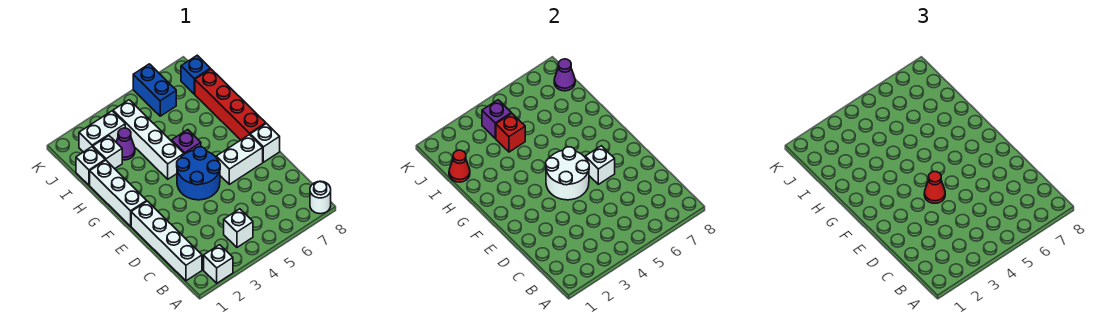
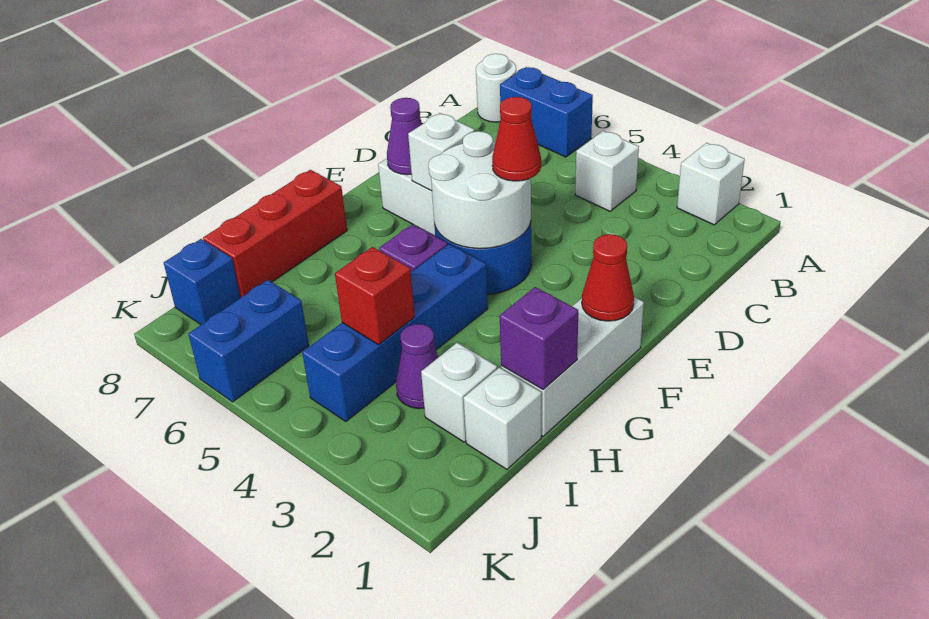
none -> blue 1x2 brick [500,67,593,157]
white 1x4 brick [131,201,202,281] -> none
white 1x1 brick [250,124,280,162] -> none
red 1x4 brick [195,69,266,140] -> red 1x3 brick [203,170,347,297]
white 1x4 brick [113,100,184,179] -> blue 1x4 brick [302,244,488,422]
red 1x1 cone [449,150,470,182] -> red 1x1 cone moved to [582,234,634,321]
white 1x2 brick [79,111,125,152] -> none
purple 1x1 brick [482,100,511,138] -> purple 1x1 brick moved to [500,287,578,389]
purple 1x1 cone [554,59,575,91] -> purple 1x1 cone moved to [387,98,422,175]

